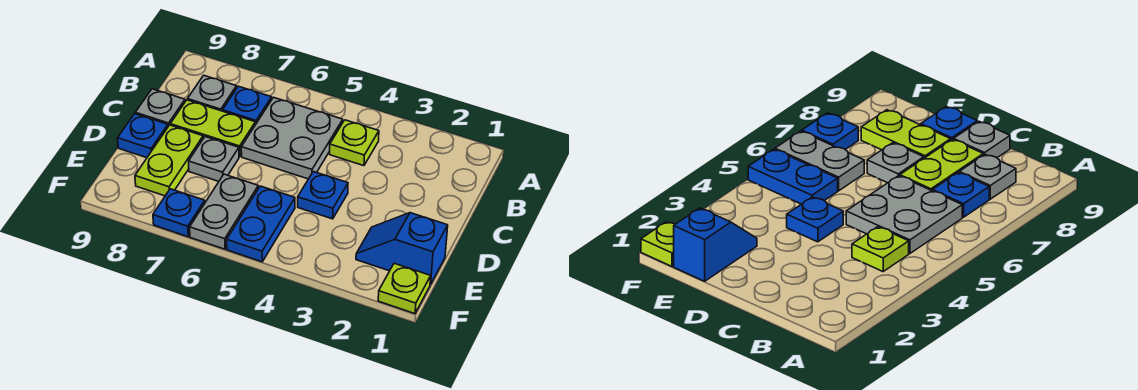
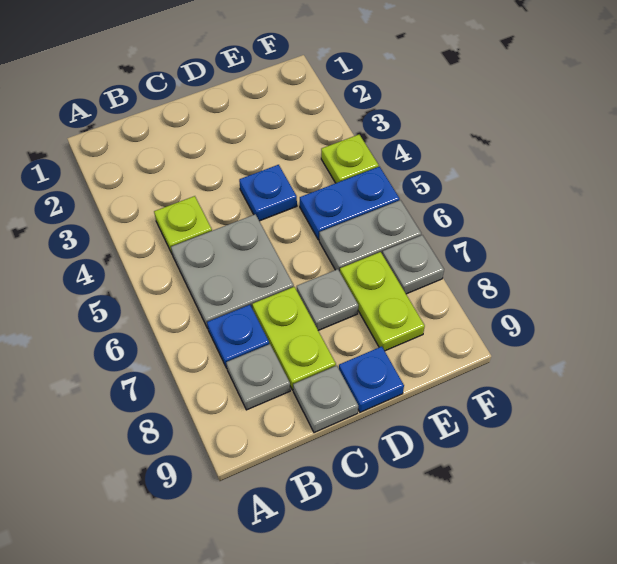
lime 1x2 plate [135,125,203,196] -> lime 1x2 plate turned to [340,252,425,351]
blue 1x2 slope [356,213,448,285] -> none
lime 1x1 plate [378,263,431,314] -> lime 1x1 plate moved to [321,135,379,183]
blue 1x1 plate [153,189,205,237] -> grey 1x1 plate [382,235,444,294]

